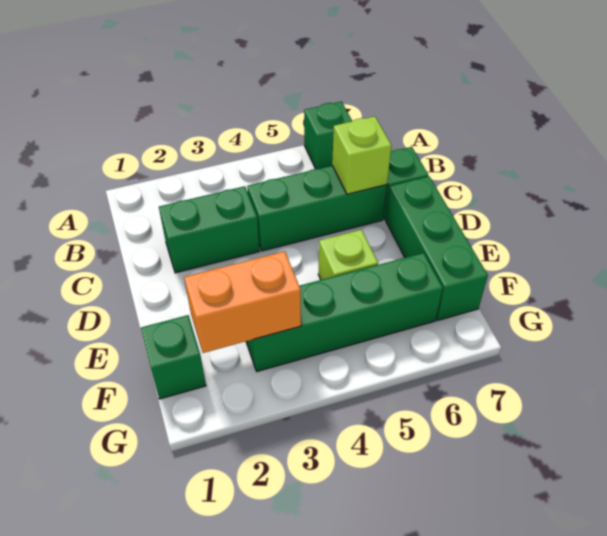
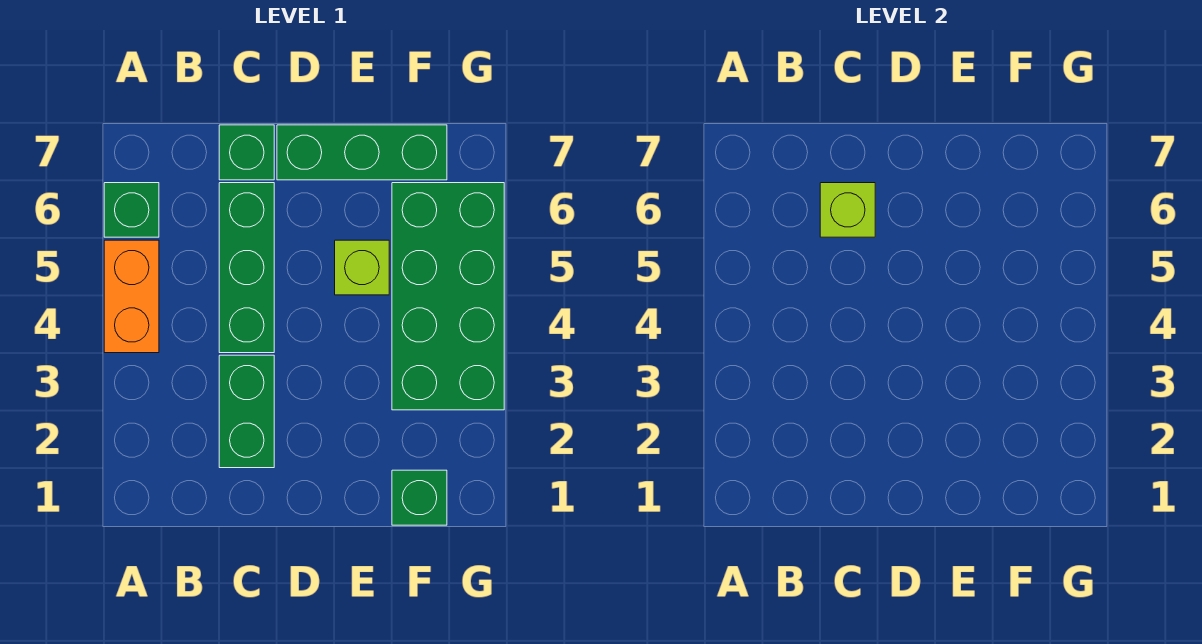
orange 1x2 brick [184,251,301,353] -> orange 1x2 brick moved to [104,240,159,353]
green 1x4 brick [246,253,443,372] -> green 2x4 brick [392,183,504,410]

